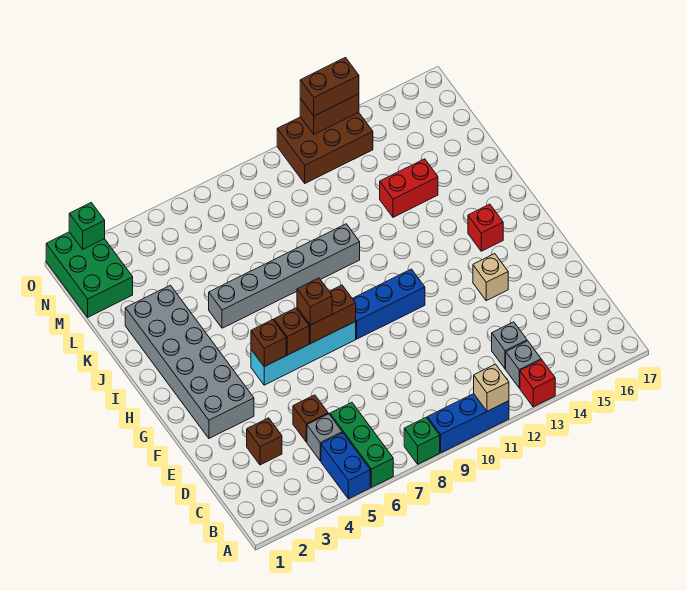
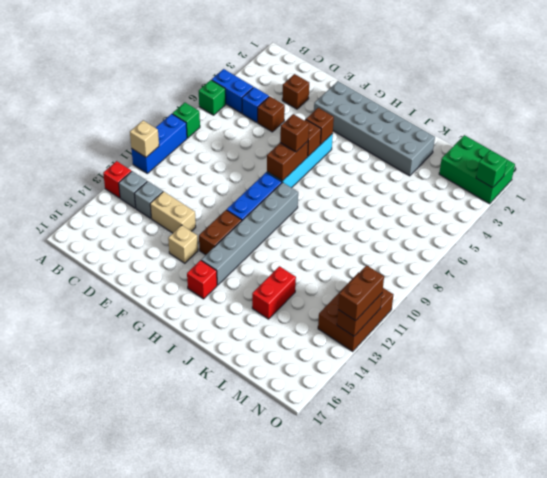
green 1x3 brick [330,403,393,487] -> green 1x1 brick [199,80,226,115]
grey 1x1 brick [307,414,342,461] -> blue 1x1 brick [242,87,269,123]
none -> tan 1x2 brick [150,191,196,233]
none -> brown 1x2 brick [199,210,242,255]
grey 1x6 brick [209,224,360,328] -> grey 1x6 brick moved to [201,182,298,285]

